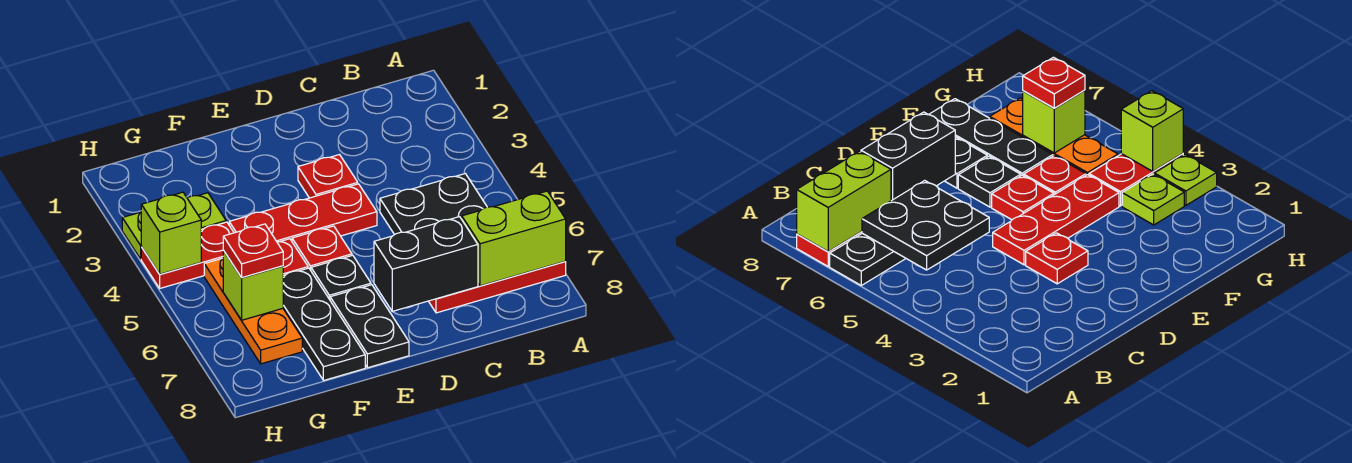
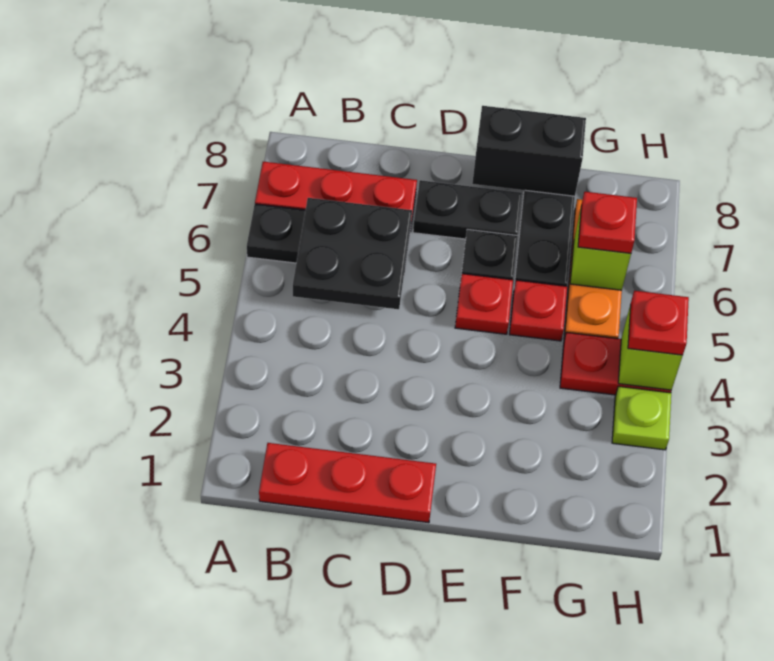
lime 1x2 brick [462,191,566,286] -> none
black 1x2 brick [374,217,478,311] -> black 1x2 brick moved to [472,106,586,196]
red 1x1 plate [298,155,358,198] -> red 1x1 plate moved to [628,291,689,355]
red 1x3 plate [229,184,377,242] -> red 1x3 plate moved to [259,443,436,523]
black 1x2 plate [330,285,409,368] -> black 1x2 plate turned to [413,180,522,239]
lime 1x1 plate [187,193,226,229] -> none

